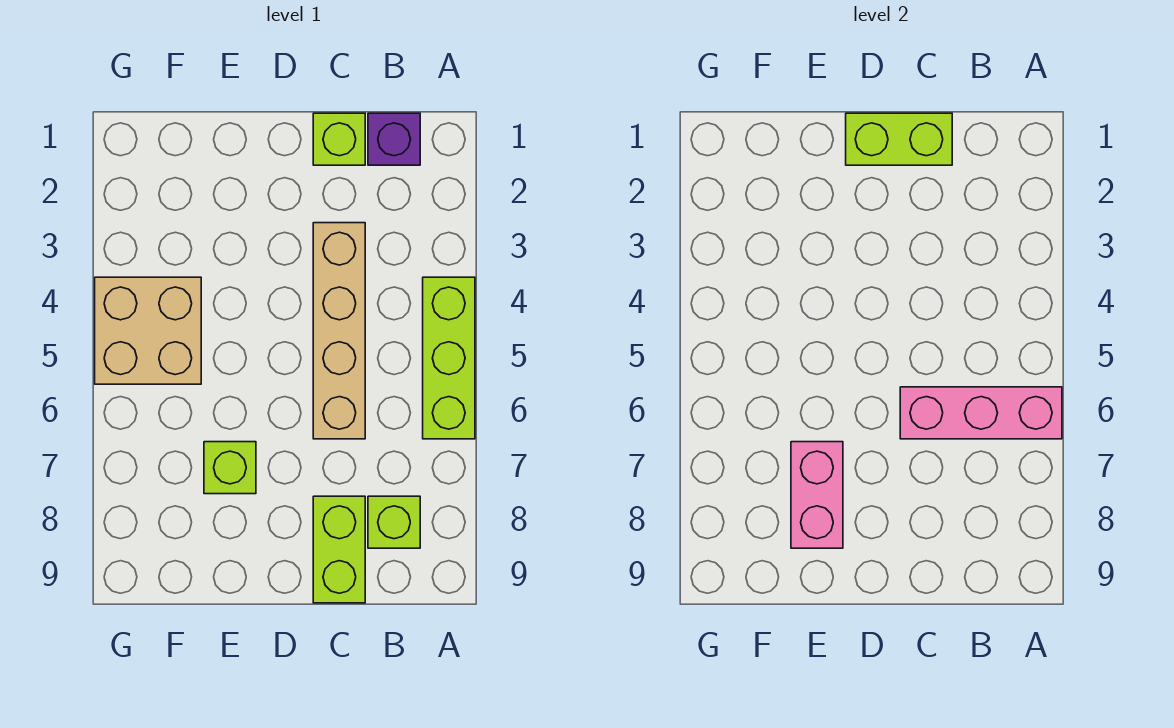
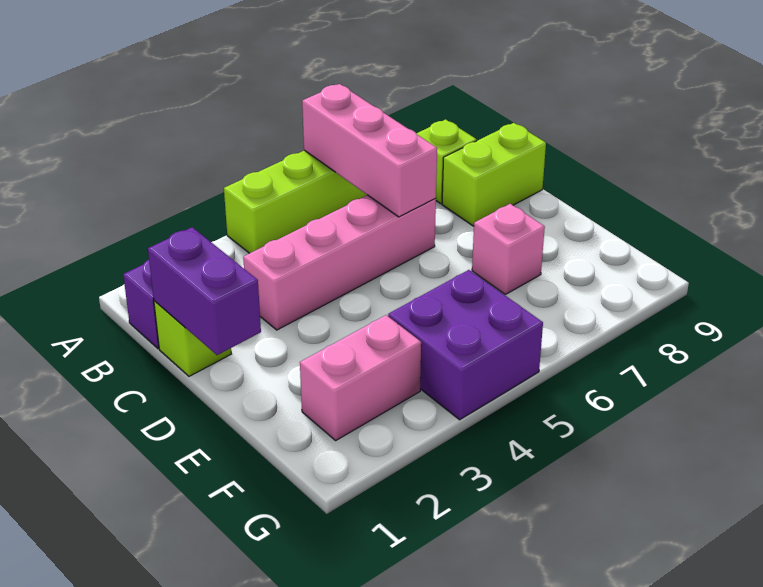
lime 1x2 brick [846,113,952,165] -> purple 1x2 brick [148,227,261,355]
tan 1x4 brick [313,223,365,439] -> pink 1x4 brick [243,195,436,330]
lime 1x1 brick [204,442,256,494] -> pink 1x1 brick [472,204,545,294]
pink 1x2 brick [791,442,843,548] -> pink 1x2 brick moved to [300,315,421,440]
tan 2x2 brick [95,277,201,384] -> purple 2x2 brick [388,270,543,420]

